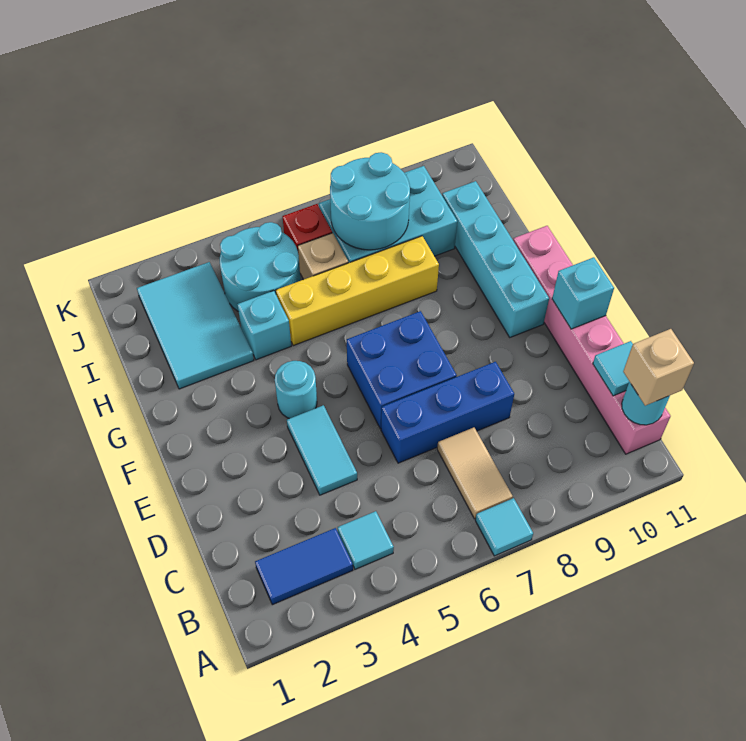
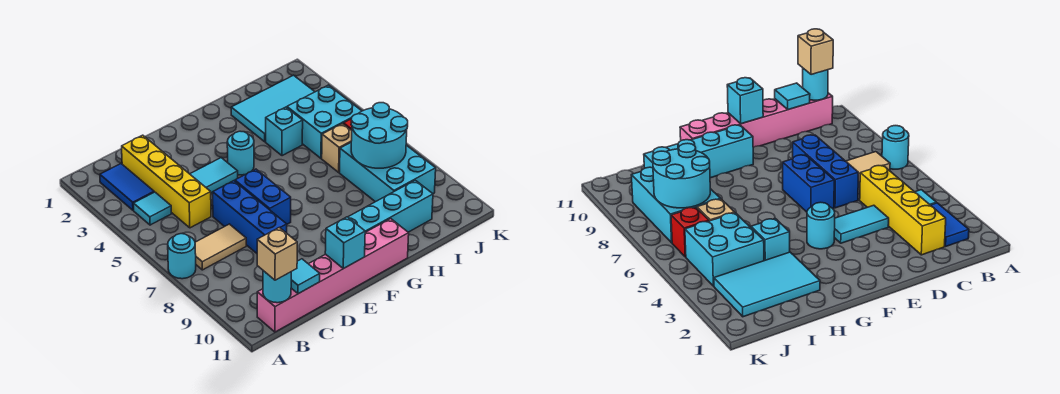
cyan 1x1 tile [475,498,533,556] -> cyan 1x1 round brick [168,234,196,279]
blue 2x2 brick [347,311,457,429] -> blue 1x2 brick [235,169,291,224]
yellow 1x4 brick [276,236,439,346] -> yellow 1x4 brick moved to [122,135,211,228]
cyan 2x2 round brick [220,222,301,311] -> cyan 2x2 brick [287,85,361,158]

